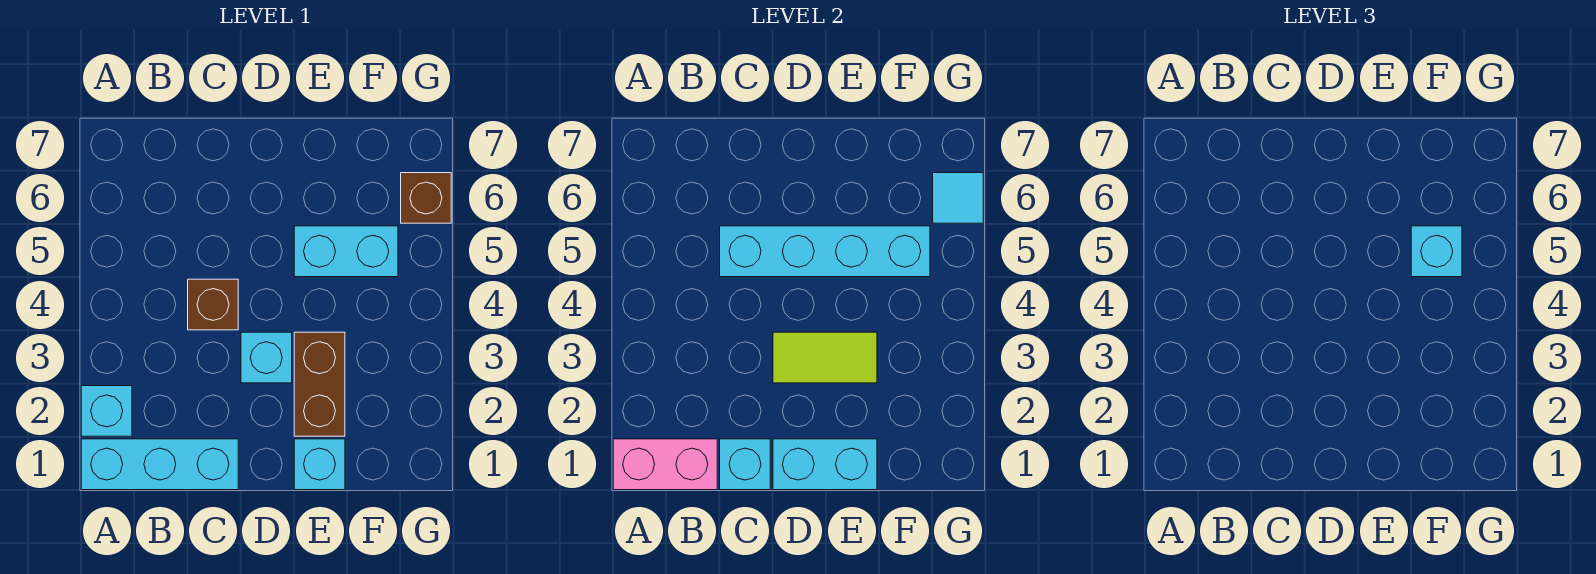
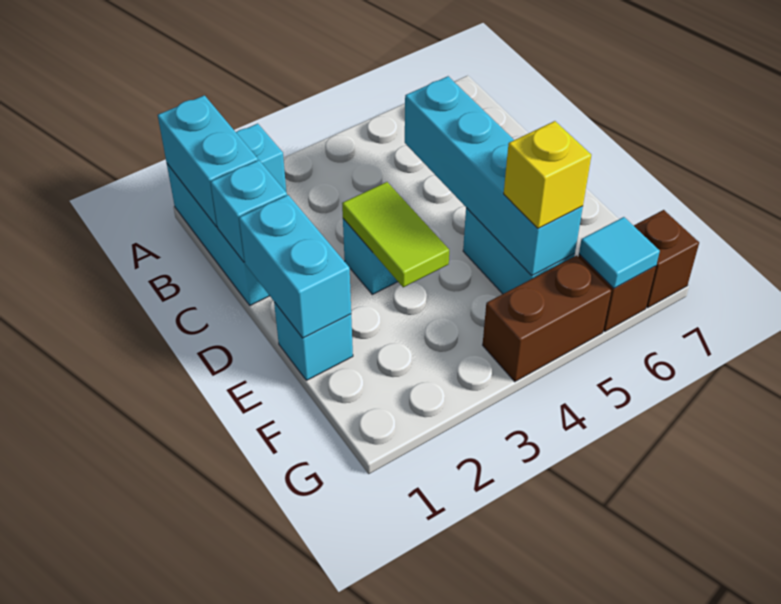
pink 1x2 brick [613,439,717,490] -> cyan 1x2 brick [158,95,258,227]
brown 1x1 brick [188,279,238,330] -> brown 1x1 brick moved to [634,210,699,308]
brown 1x2 brick [294,332,345,436] -> brown 1x2 brick moved to [483,256,611,382]
cyan 1x1 brick [1411,226,1462,277] -> yellow 1x1 brick [504,121,591,228]

